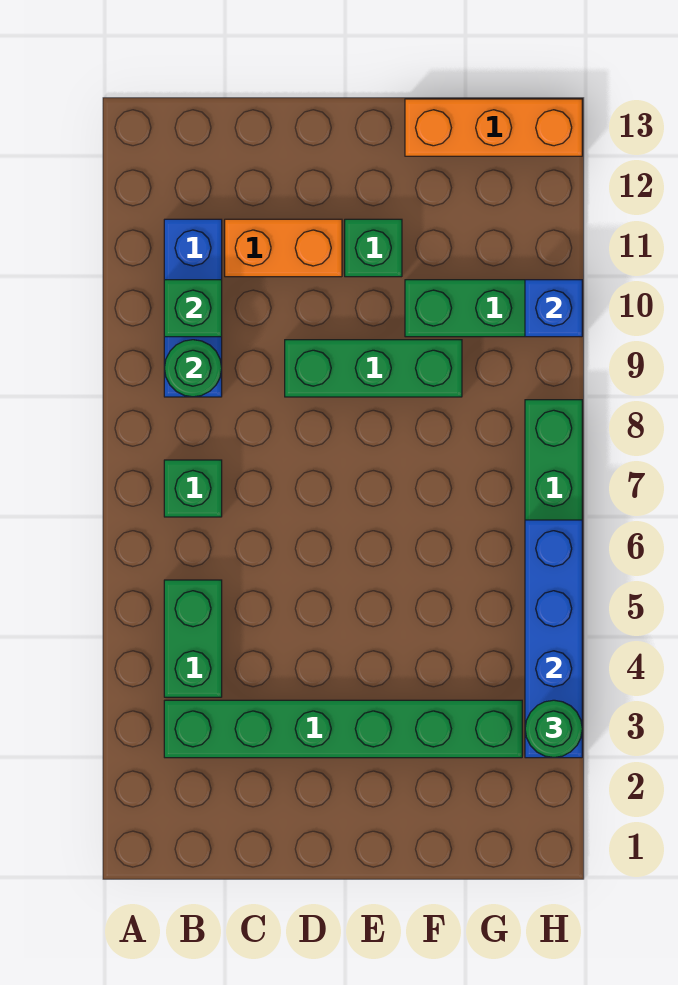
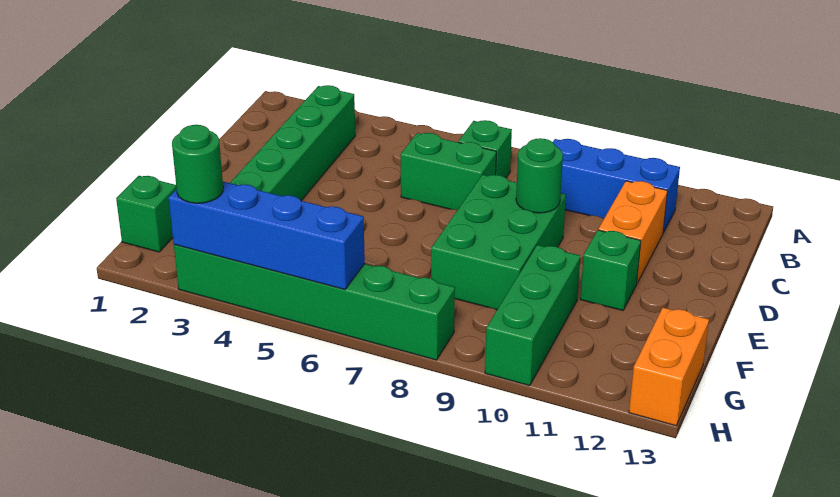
green 1x2 brick [164,580,222,697] -> green 1x2 brick moved to [401,133,496,210]
green 1x1 round brick [164,340,222,397] -> green 1x1 round brick moved to [516,138,563,213]
green 1x1 brick [164,280,222,337] -> green 1x1 brick moved to [116,176,177,252]
green 1x3 brick [285,340,462,397] -> green 2x3 brick [431,175,566,310]
orange 1x3 brick [405,99,582,156] -> orange 1x2 brick [629,308,709,426]
blue 1x1 brick [525,280,582,337] -> none

